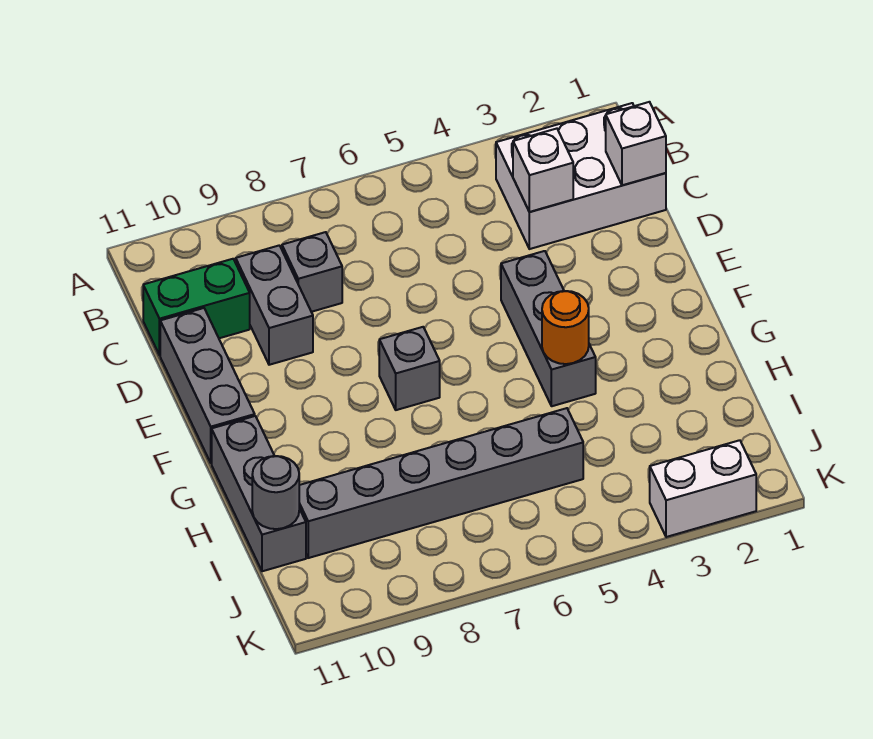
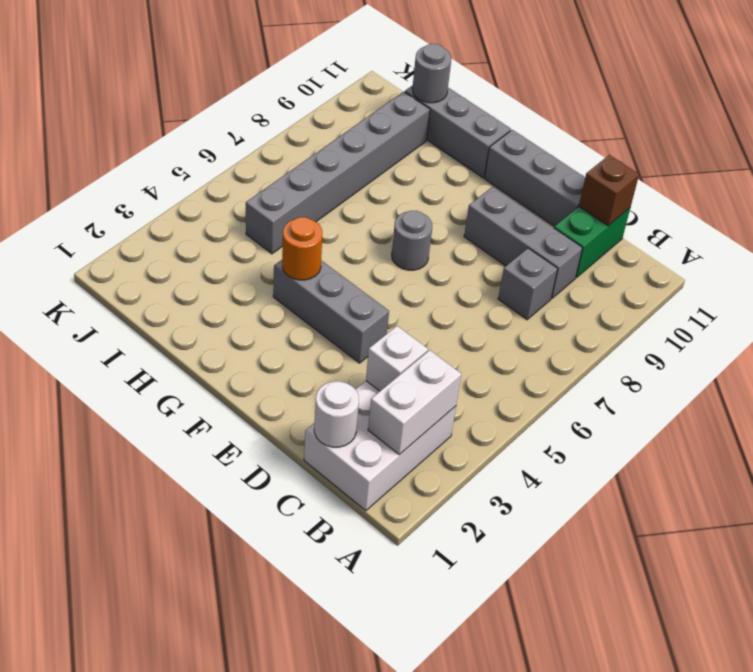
white 1x1 brick [606,102,666,185] -> white 1x1 round brick [314,381,359,447]
grey 1x2 brick [236,245,313,365] -> grey 1x3 brick [464,187,582,298]
none -> brown 1x1 brick [579,155,639,226]
grey 1x1 brick [379,327,440,410] -> grey 1x1 round brick [392,211,432,270]
white 1x2 brick [650,440,756,537] -> white 1x2 brick moved to [368,350,461,455]

